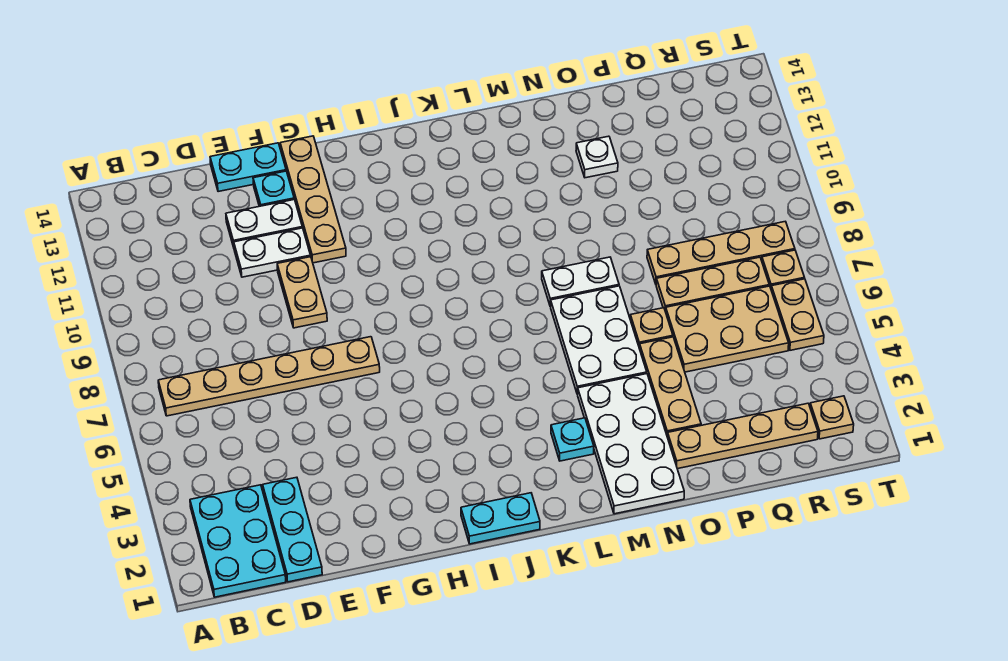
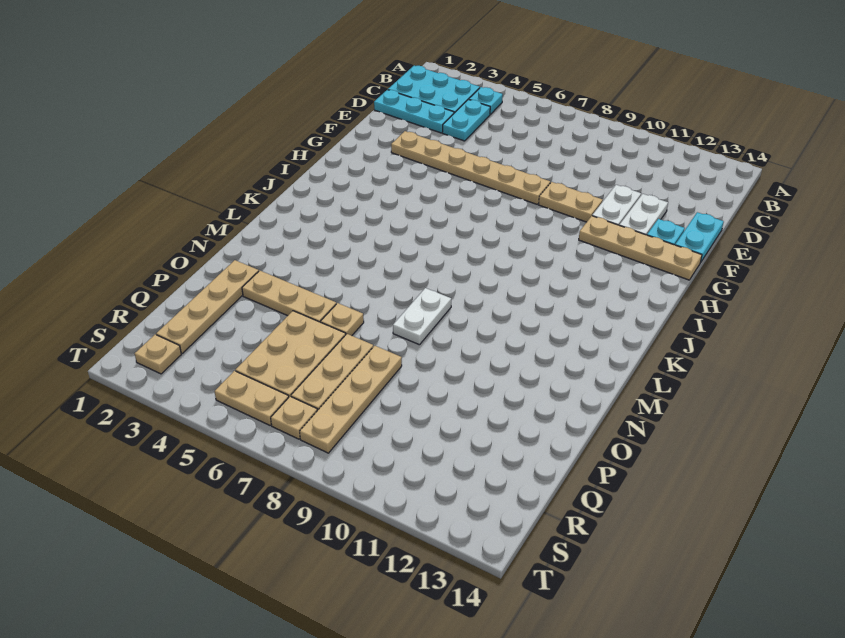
tan 1x6 plate [158,337,380,416] -> tan 1x6 plate turned to [391,131,550,204]
cyan 1x2 plate [461,493,540,544] -> cyan 1x2 plate moved to [442,99,490,141]
cyan 1x1 plate [551,418,594,461] -> cyan 1x1 plate moved to [469,87,503,115]
white 2x4 plate [578,374,684,514] -> none
white 2x3 plate [551,286,647,394] -> none
white 1x1 plate [576,136,618,178] -> none

